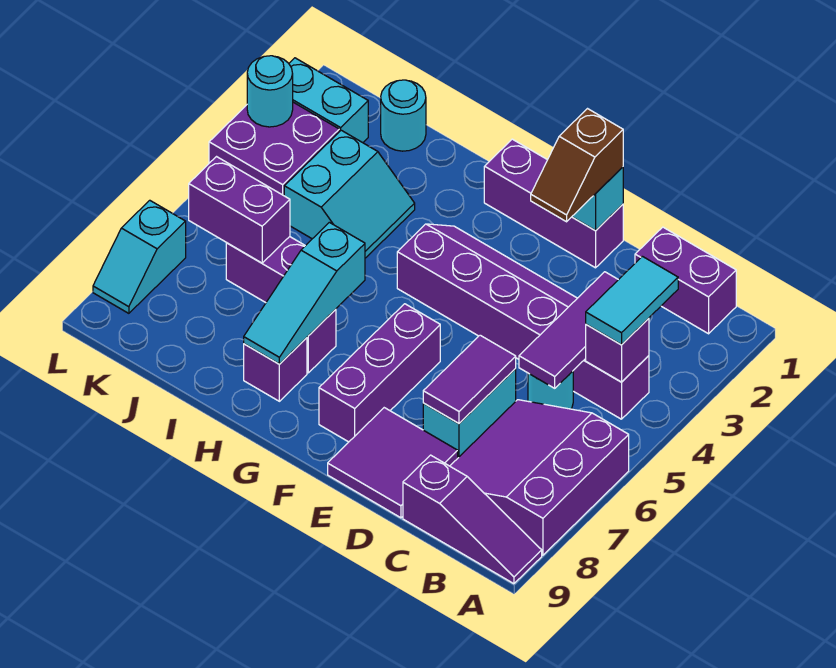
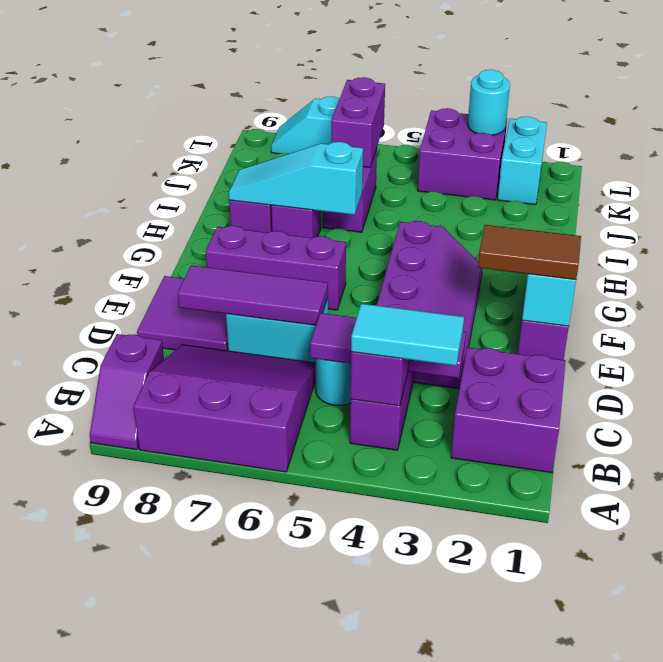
purple 1x3 slope [403,455,542,584] -> purple 1x2 slope [90,334,164,450]
purple 1x2 brick [635,227,736,334] -> purple 2x2 brick [451,347,566,473]
purple 1x2 tile [423,335,516,423] -> purple 1x3 tile [178,265,328,325]
brown 1x2 slope [531,109,623,222] -> brown 1x2 tile [478,225,581,280]
cyan 2x2 slope [284,130,415,258] -> none
cyan 1x1 round brick [381,80,426,151] -> none

